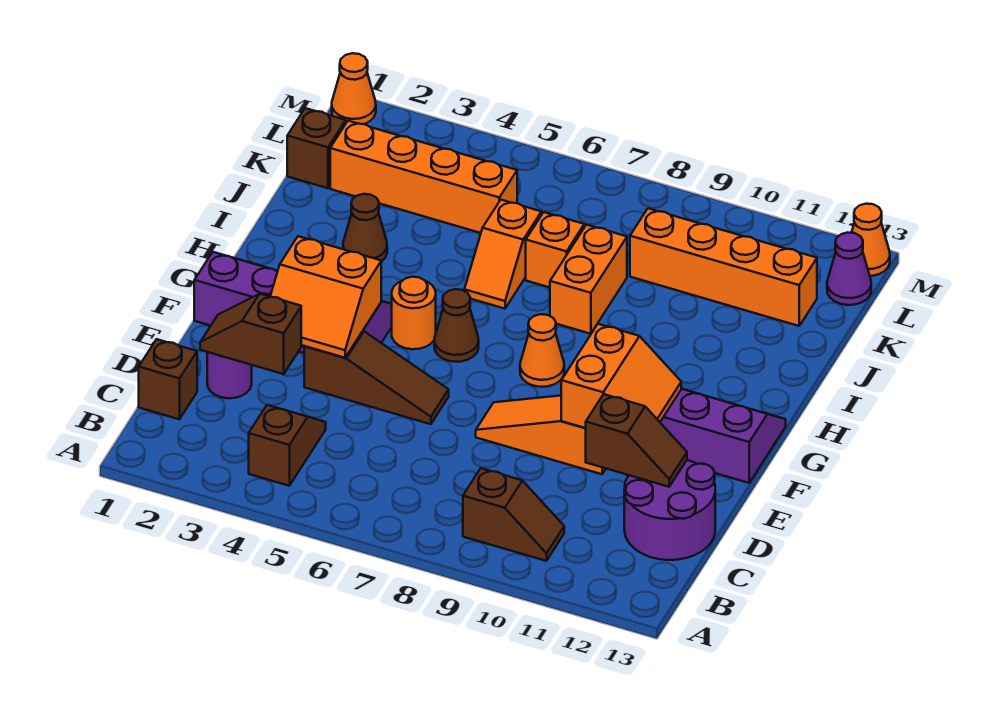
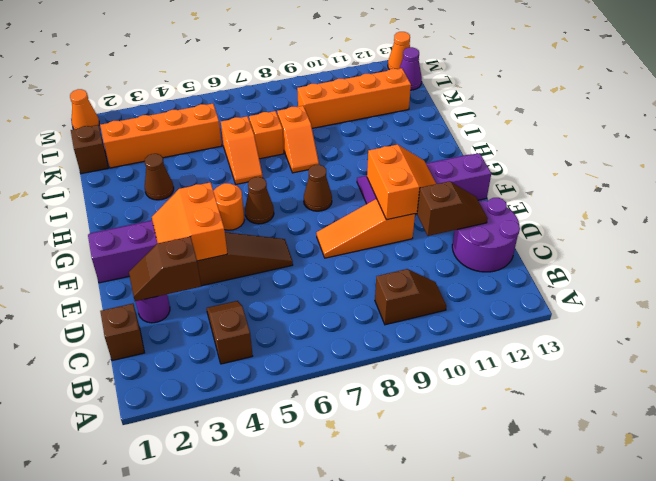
orange 2x2 slope [270,236,381,358] -> orange 2x2 slope turned to [152,182,227,261]
orange 1x1 cone [520,314,564,387] -> brown 1x1 cone [304,165,332,211]
orange 1x2 brick [550,225,627,334] -> orange 1x2 slope [277,106,319,173]

